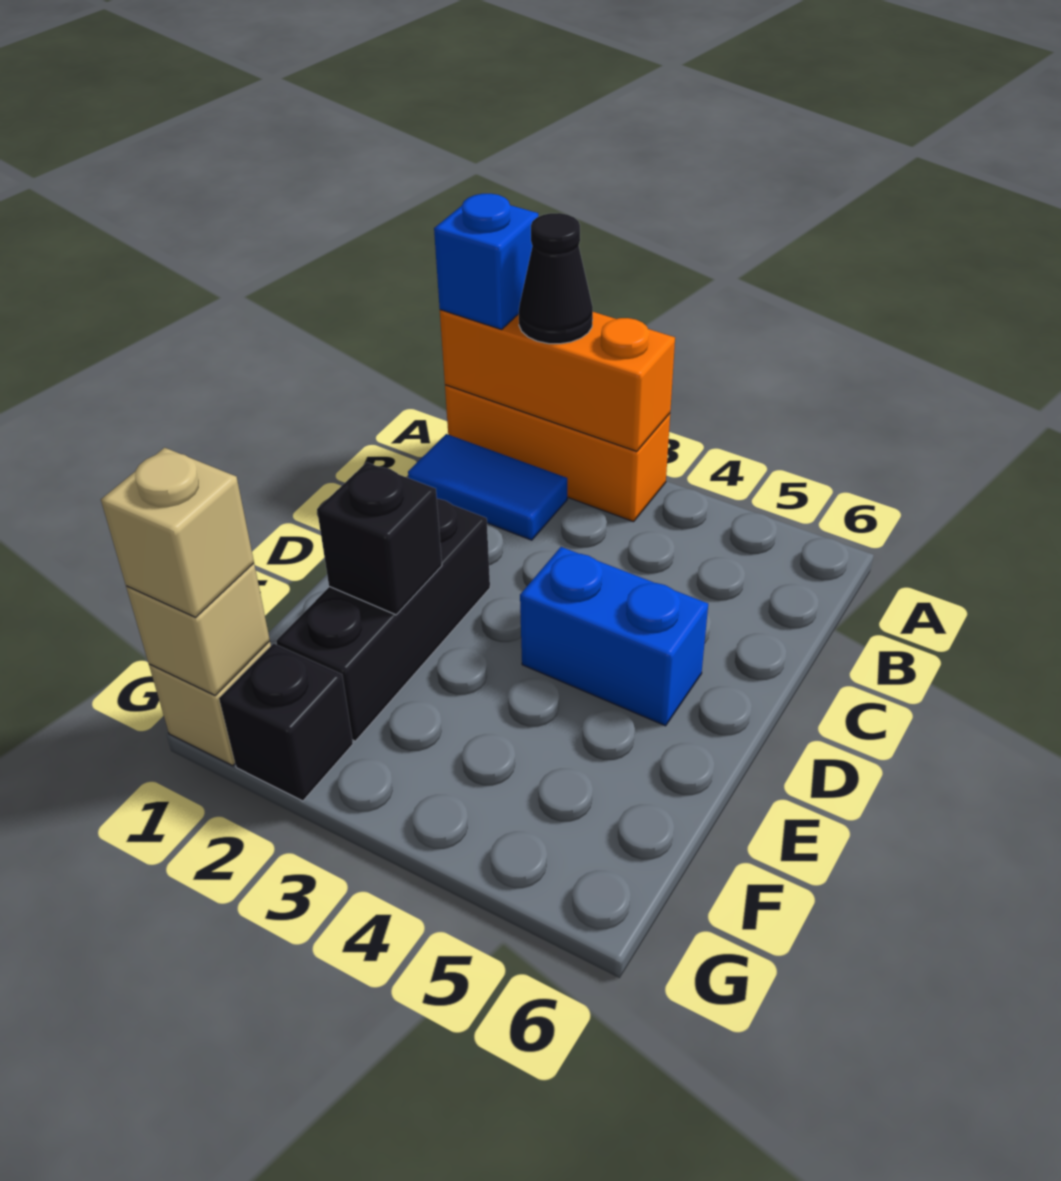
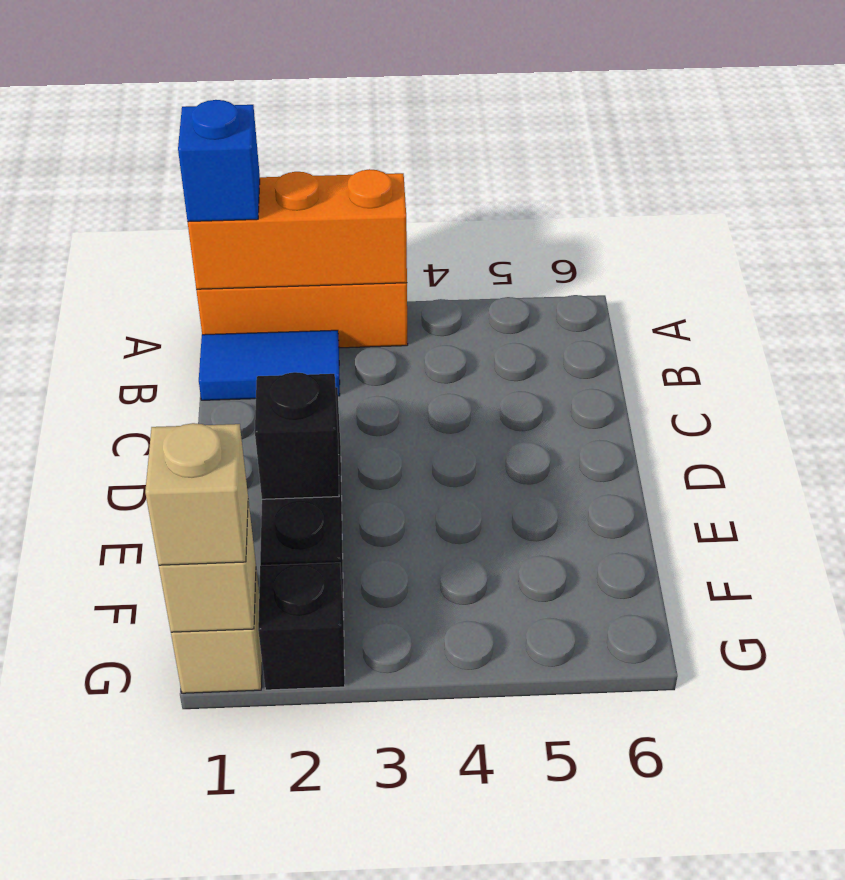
black 1x1 cone [519,213,593,344] -> none
blue 1x2 brick [520,547,708,726] -> none

